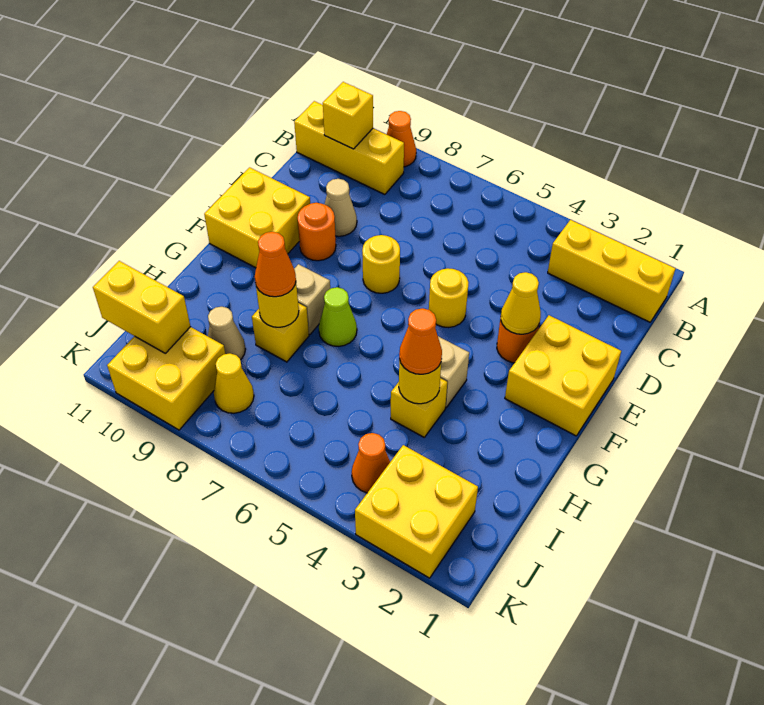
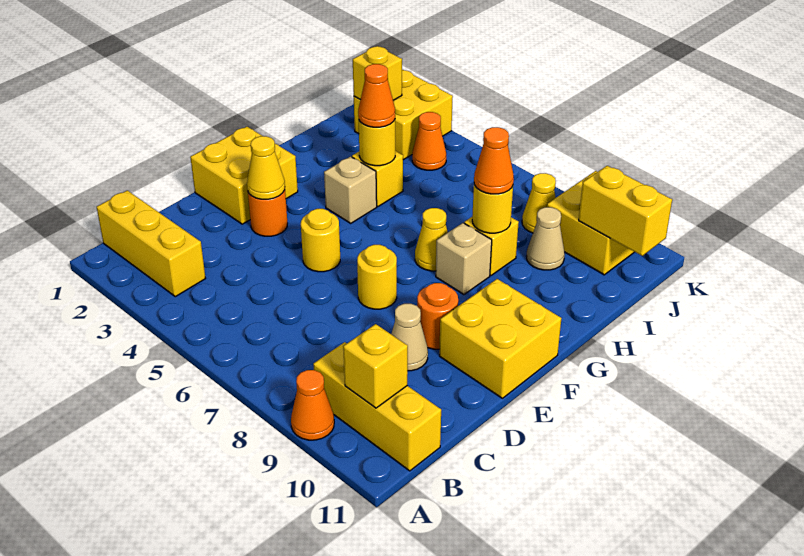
lime 1x1 cone [319,287,357,346] -> yellow 1x1 cone [415,208,448,271]
none -> yellow 1x1 brick [353,46,402,100]

